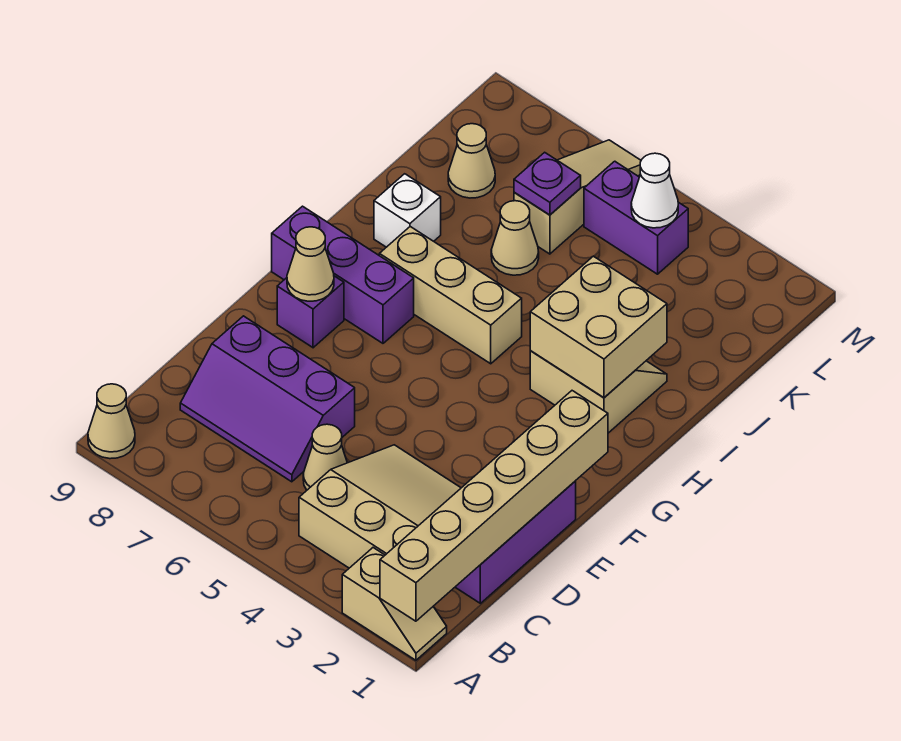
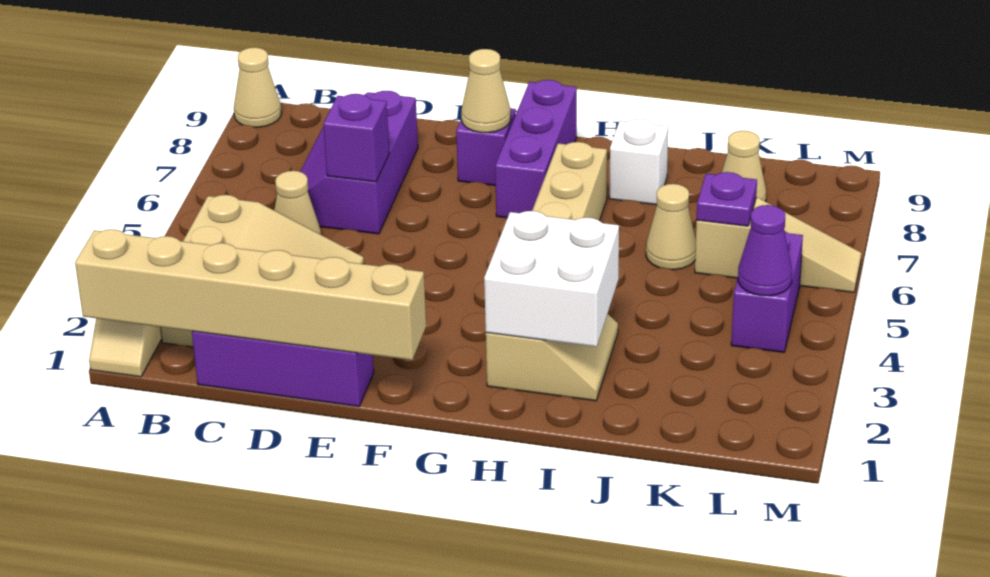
none -> purple 1x1 brick [323,94,389,182]
tan 2x2 brick [530,256,667,398] -> white 2x2 brick [484,211,619,347]
white 1x1 cone [631,153,678,228] -> purple 1x1 cone [738,205,792,296]

